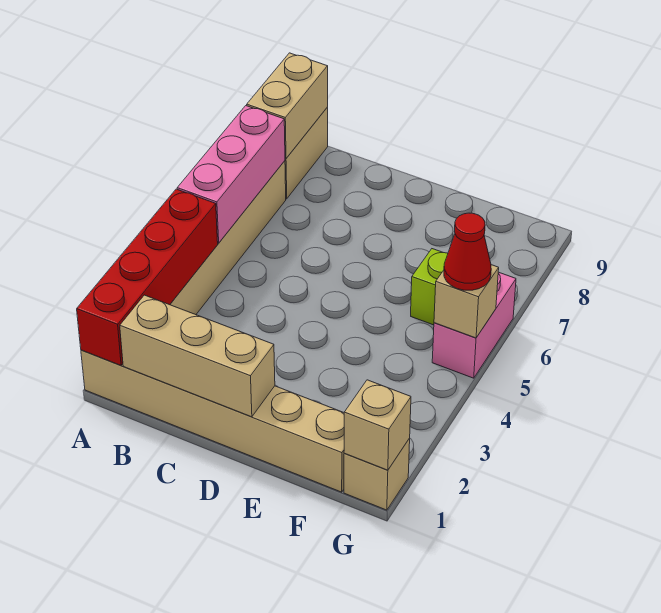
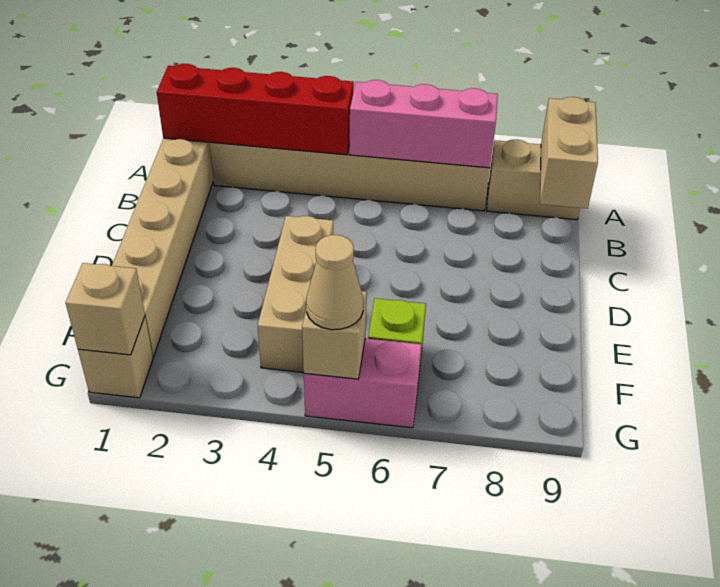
tan 1x2 brick [247,53,328,158] -> tan 1x2 brick turned to [540,97,598,209]
tan 1x3 brick [120,295,275,417] -> tan 1x3 brick moved to [258,216,333,372]
red 1x1 cone [444,213,491,290] -> tan 1x1 cone [306,235,363,330]

